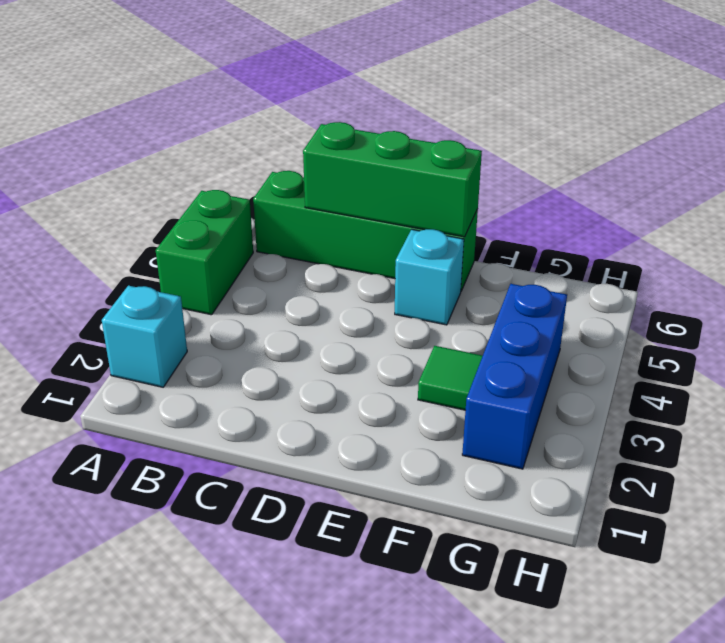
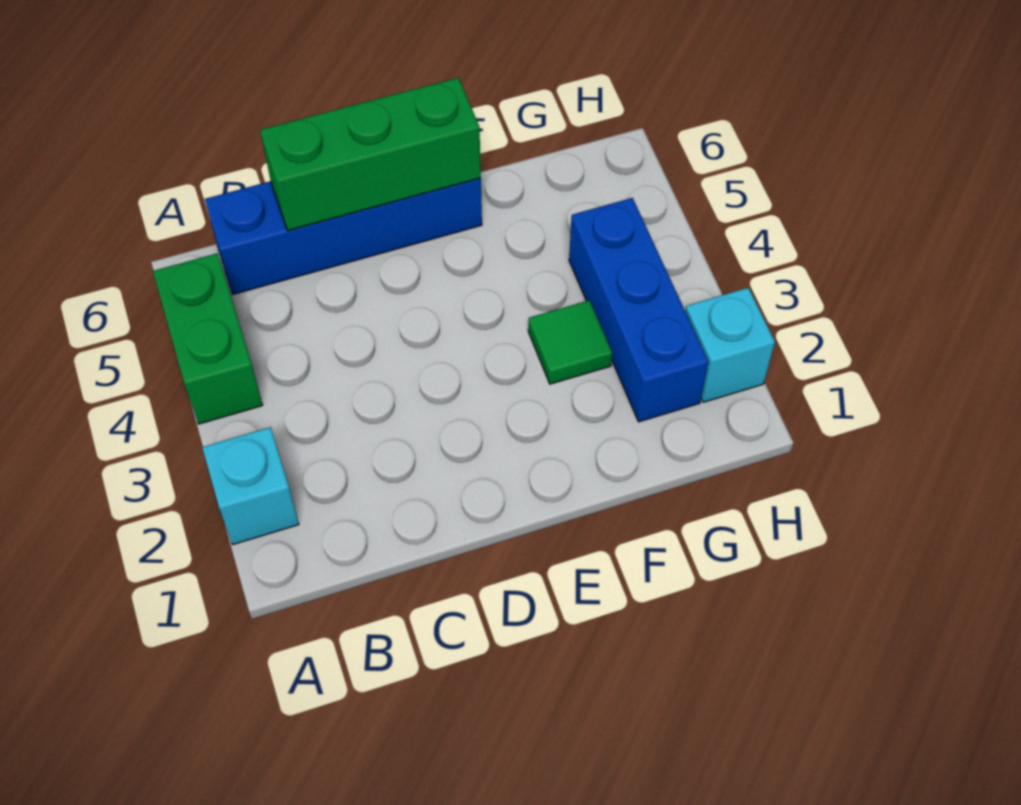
green 1x4 brick [253,171,478,291] -> blue 1x4 brick [205,178,482,294]
cyan 1x1 brick [395,229,464,325] -> cyan 1x1 brick moved to [685,288,775,402]

